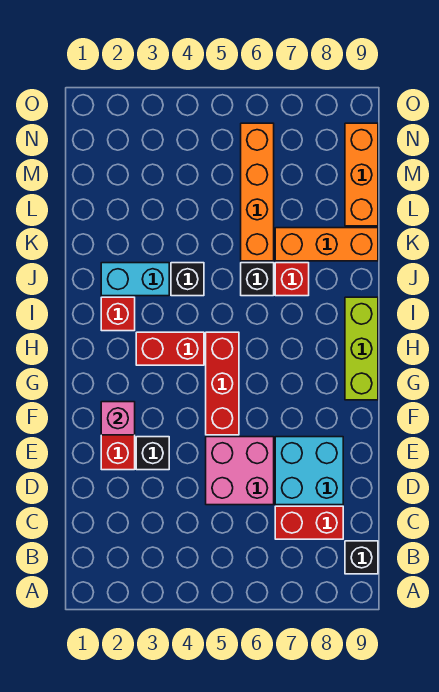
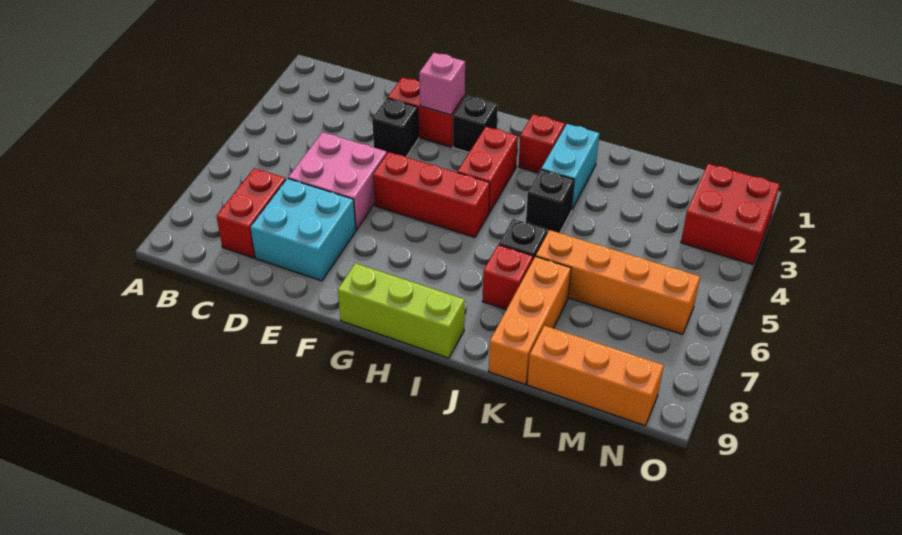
black 1x1 brick [345,541,378,574] -> black 1x1 brick moved to [453,96,498,152]
none -> red 2x2 brick [681,164,780,265]

